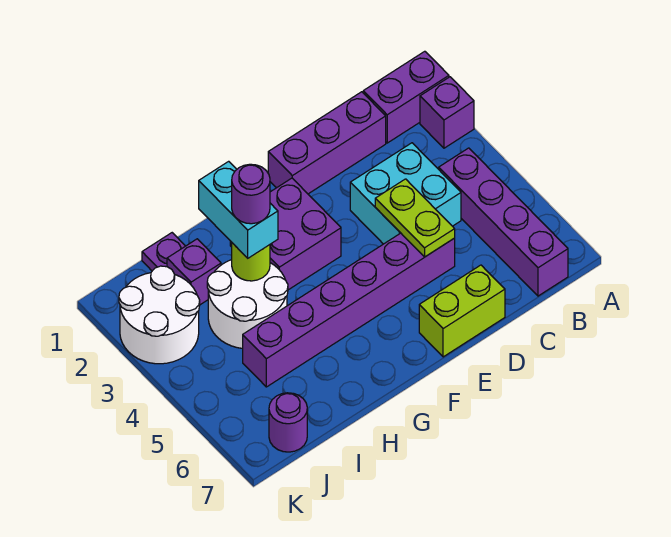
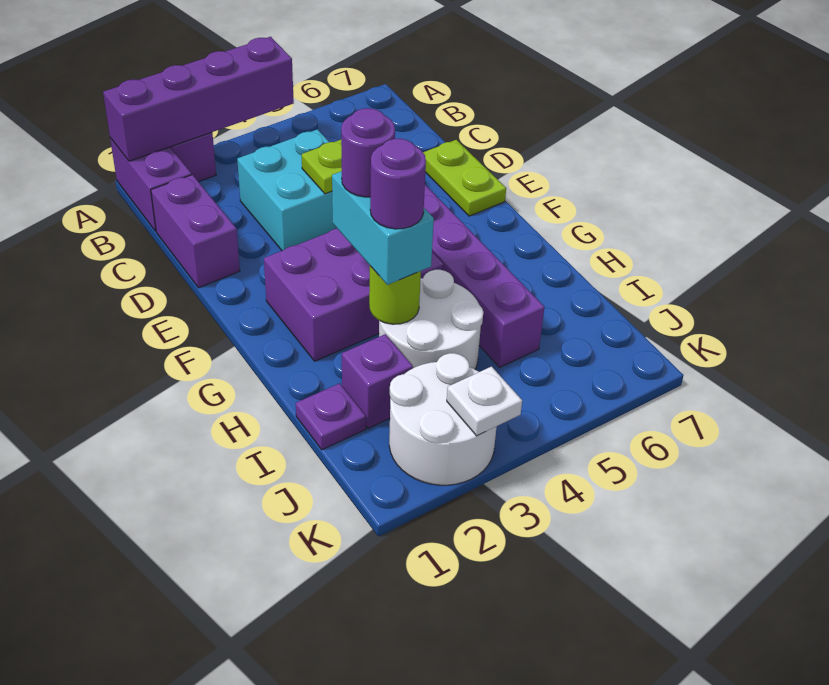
purple 1x4 brick [439,148,568,296] -> purple 1x4 brick moved to [103,37,294,161]
purple 1x3 brick [268,92,386,194] -> purple 1x2 brick [151,175,240,288]
lime 1x2 brick [419,265,505,357] -> lime 1x2 plate [423,140,506,216]
purple 2x2 brick [230,178,341,290] -> purple 2x3 brick [264,229,444,361]
cyan 1x2 brick [199,161,278,258] -> cyan 1x2 brick turned to [332,171,434,285]
purple 1x1 round brick [269,393,307,452] -> purple 1x1 round brick moved to [341,108,395,197]
none -> white 1x1 plate [447,367,522,436]

